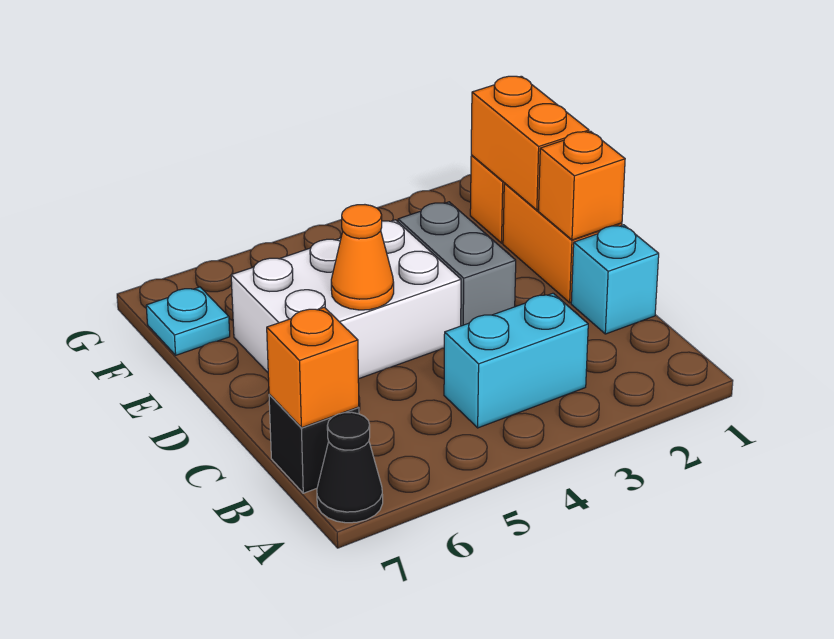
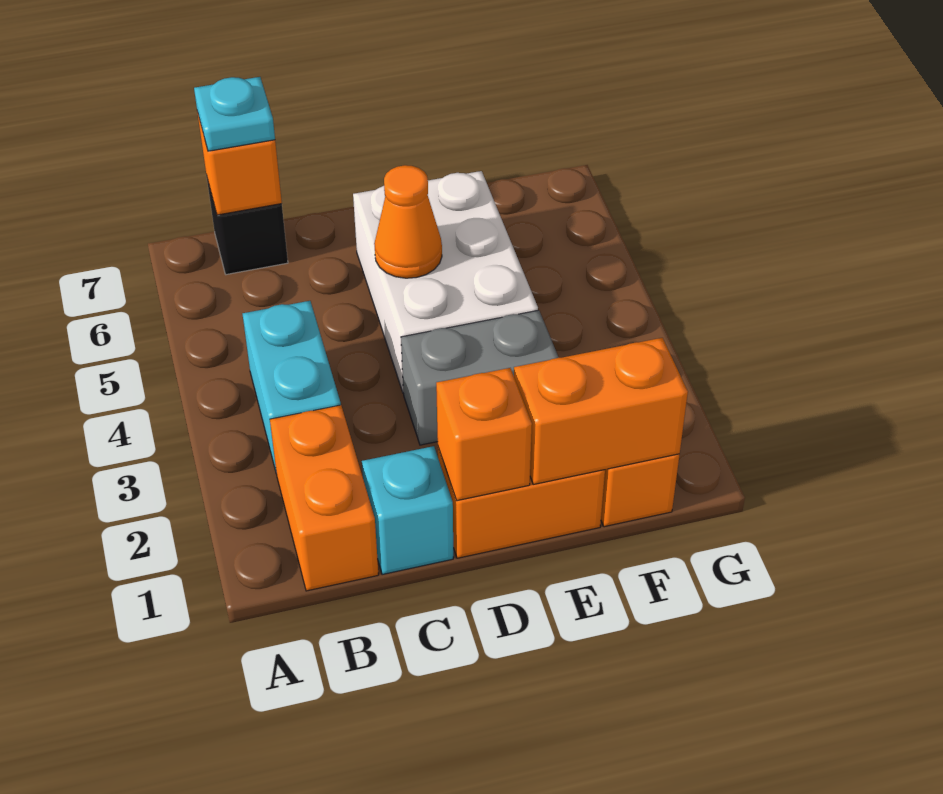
black 1x1 cone [317,412,383,523] -> none
none -> orange 1x2 brick [270,405,378,591]
cyan 1x1 plate [146,287,230,355] -> cyan 1x1 plate moved to [194,77,275,151]

